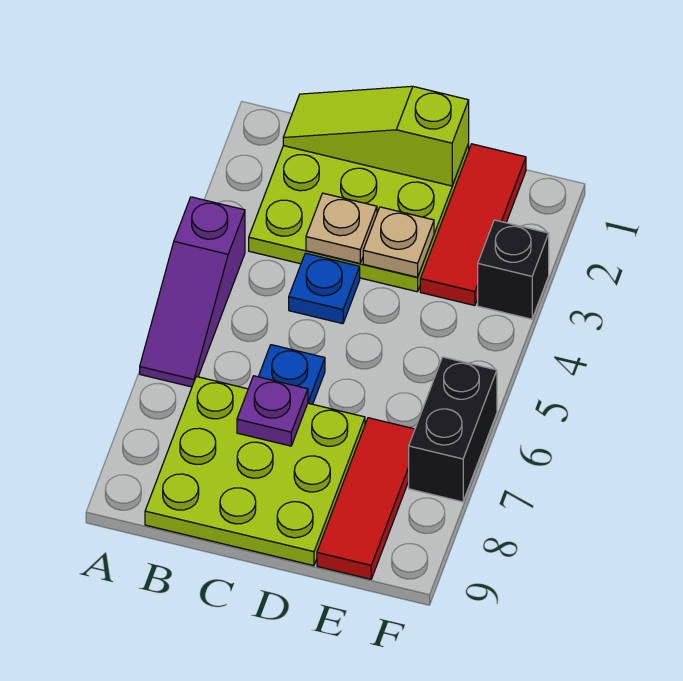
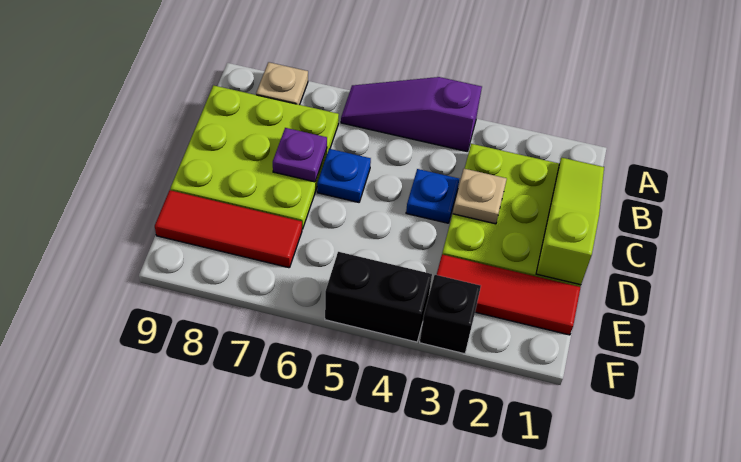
tan 1x1 plate [363,207,434,277] -> tan 1x1 plate moved to [256,62,308,105]
black 1x2 brick [409,357,497,502] -> black 1x2 brick moved to [325,252,432,342]

